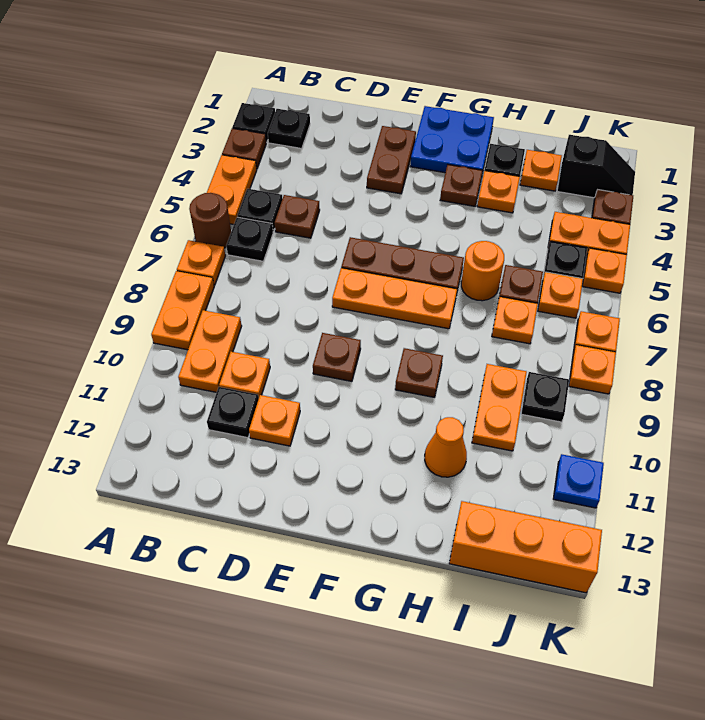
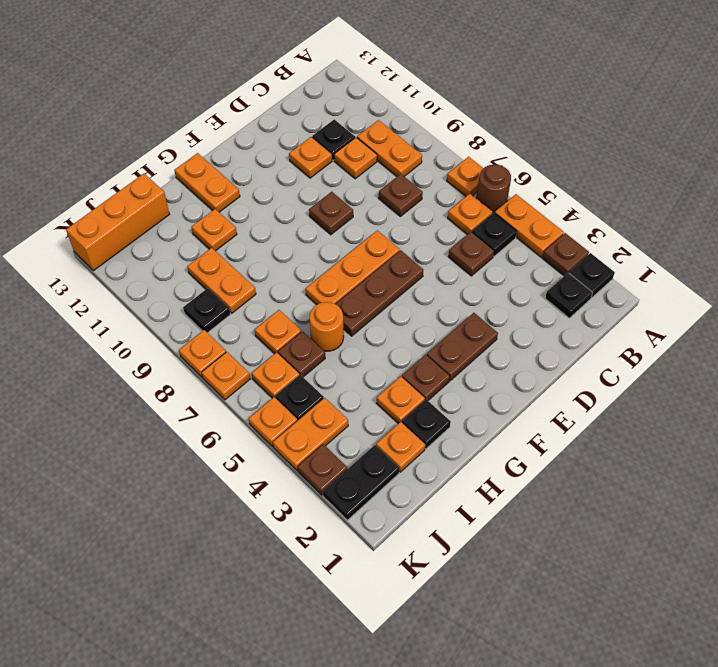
orange 1x2 plate [151,271,214,350] -> orange 1x2 plate moved to [174,153,240,212]
black 1x1 plate [226,217,273,261] -> orange 1x1 plate [448,194,493,235]
brown 1x2 plate [367,126,416,194] -> brown 1x2 plate turned to [427,313,498,381]
blue 2x2 plate [410,106,494,173] -> none
brown 1x1 plate [395,348,443,397] -> brown 1x1 plate moved to [379,174,423,216]
orange 1x1 cone [425,417,467,477] -> orange 1x1 plate [191,209,237,251]
black 1x2 slope [557,135,635,198] -> black 1x2 plate [323,445,399,520]
blue 1x1 plate [553,454,604,508] -> none

